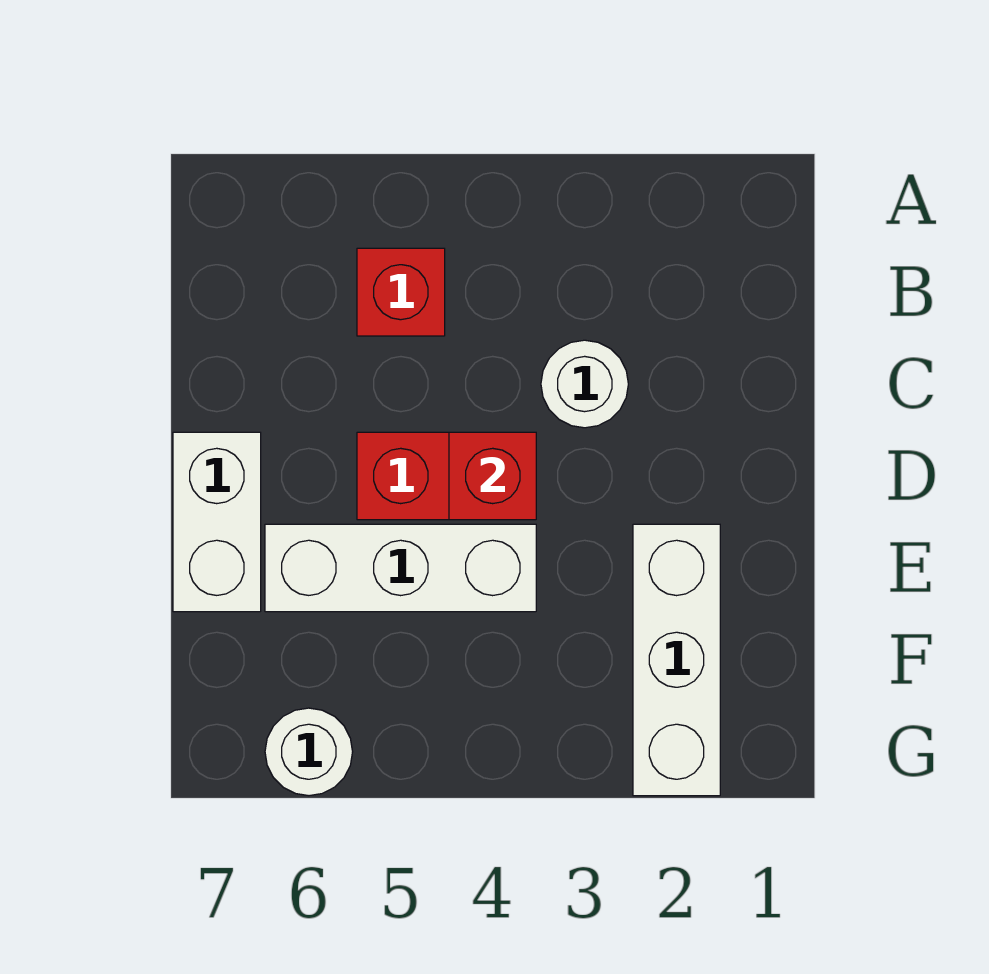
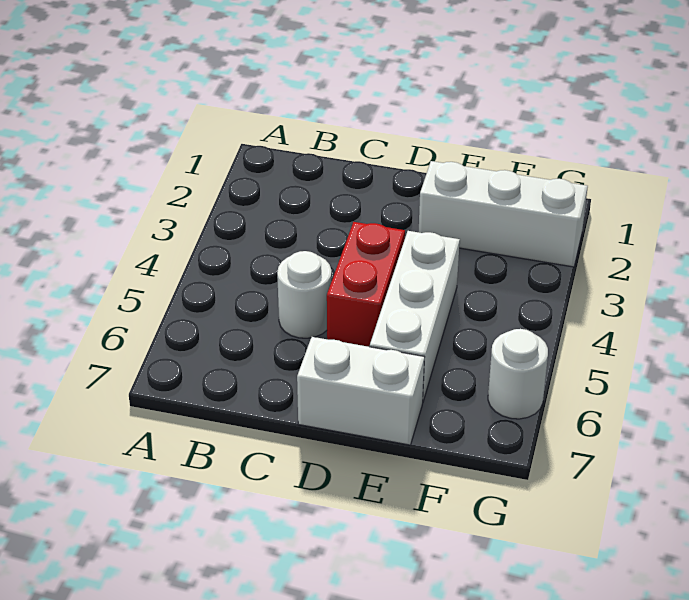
red 1x1 brick [357,248,445,336] -> none
white 1x1 round brick [541,340,628,428] -> white 1x1 round brick moved to [277,251,332,338]
red 1x1 brick [449,432,536,520] -> none

